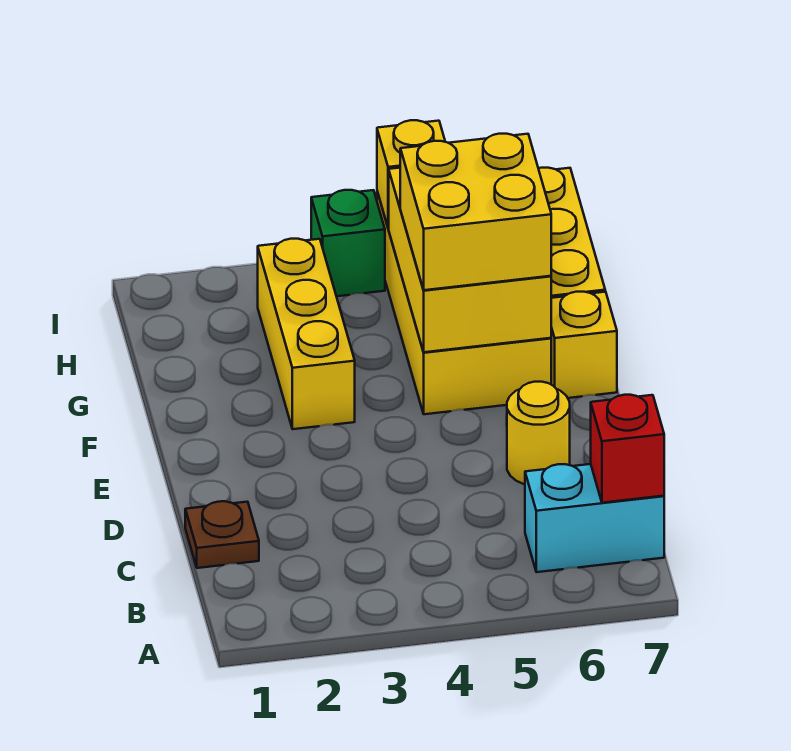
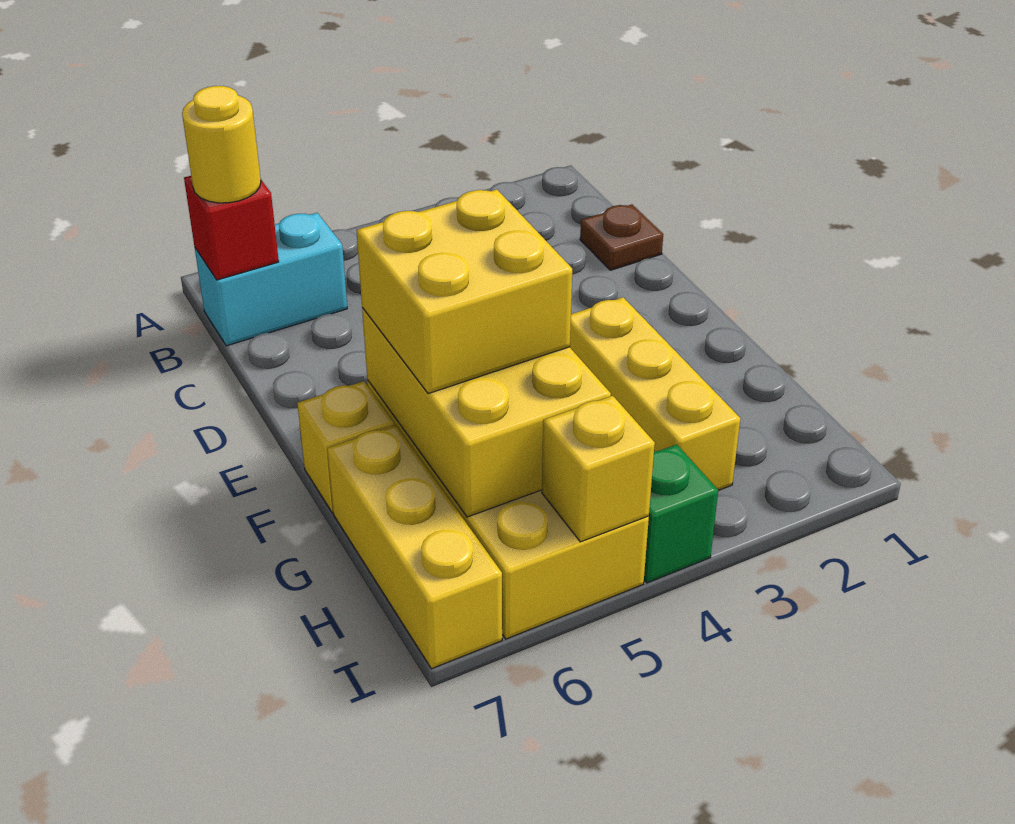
yellow 1x1 round brick [507,382,570,484] -> yellow 1x1 round brick moved to [182,86,261,203]

